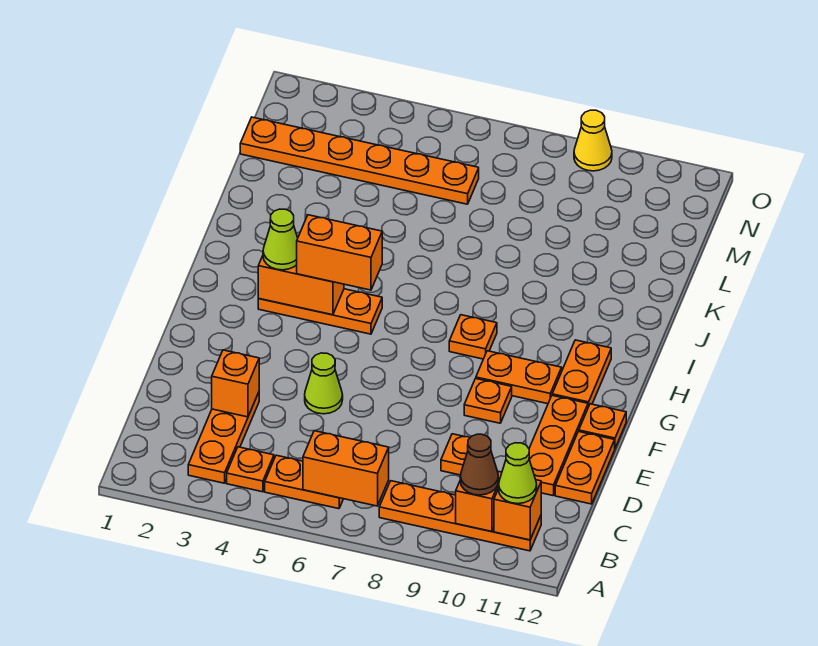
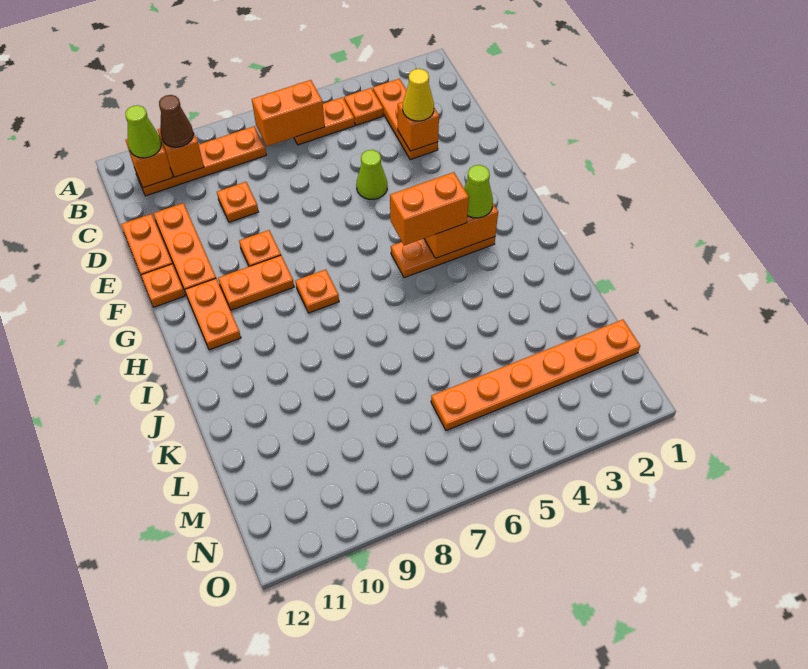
yellow 1x1 cone [574,110,612,171] -> yellow 1x1 cone moved to [403,69,434,121]

